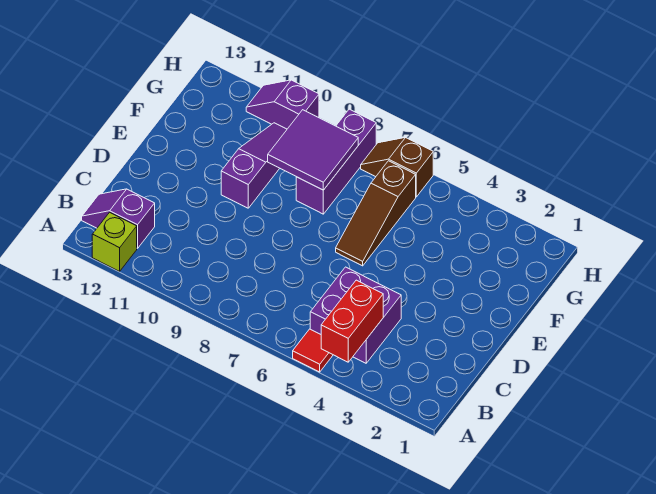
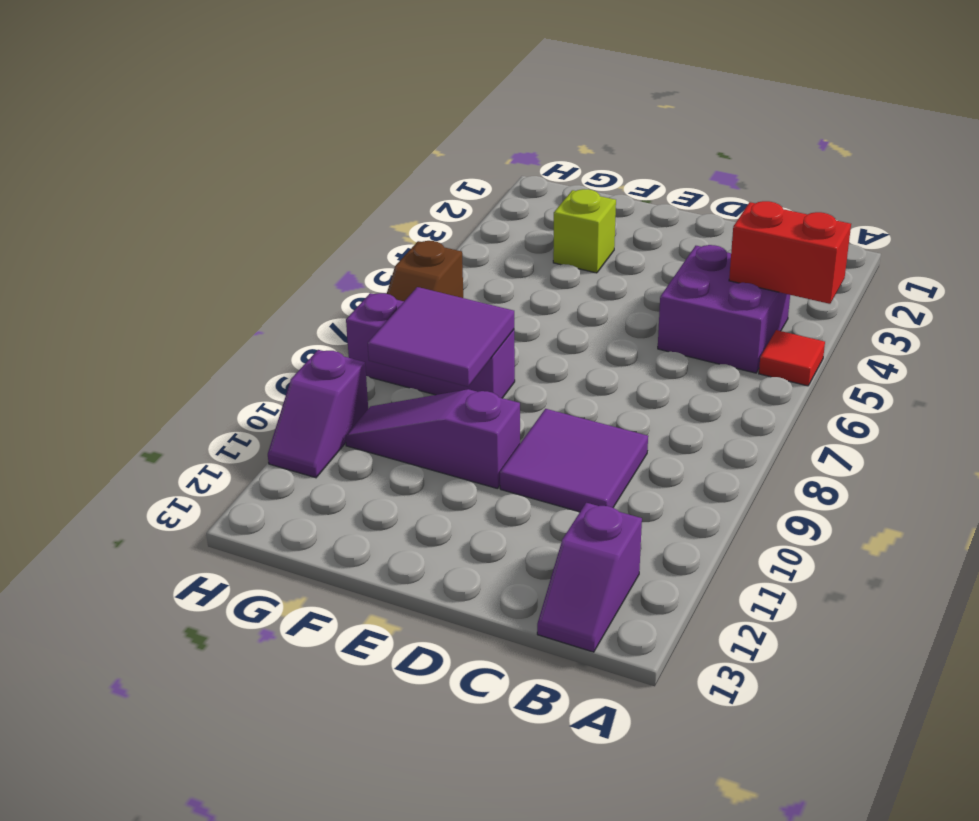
lime 1x1 brick [92,212,137,271] -> lime 1x1 brick moved to [553,189,616,273]
none -> purple 2x2 tile [500,409,648,512]
brown 1x3 slope [336,161,416,266] -> none

